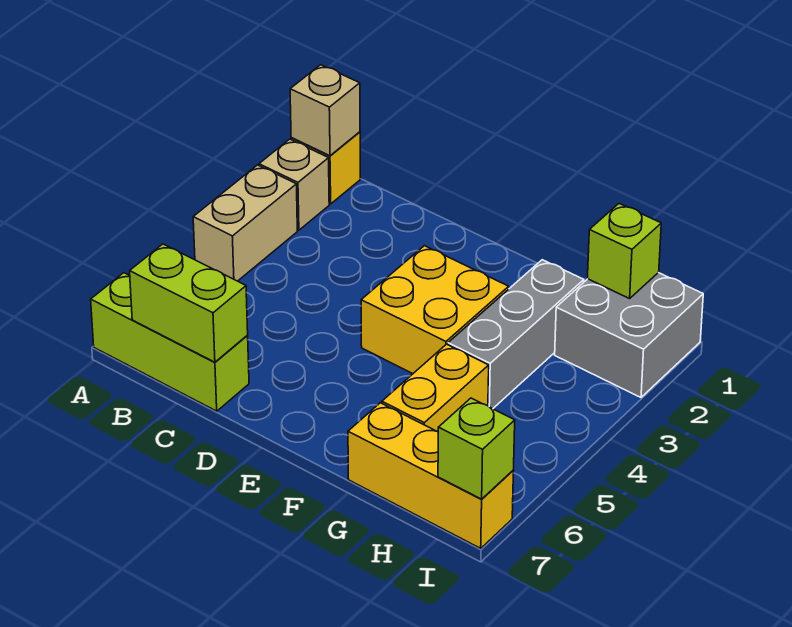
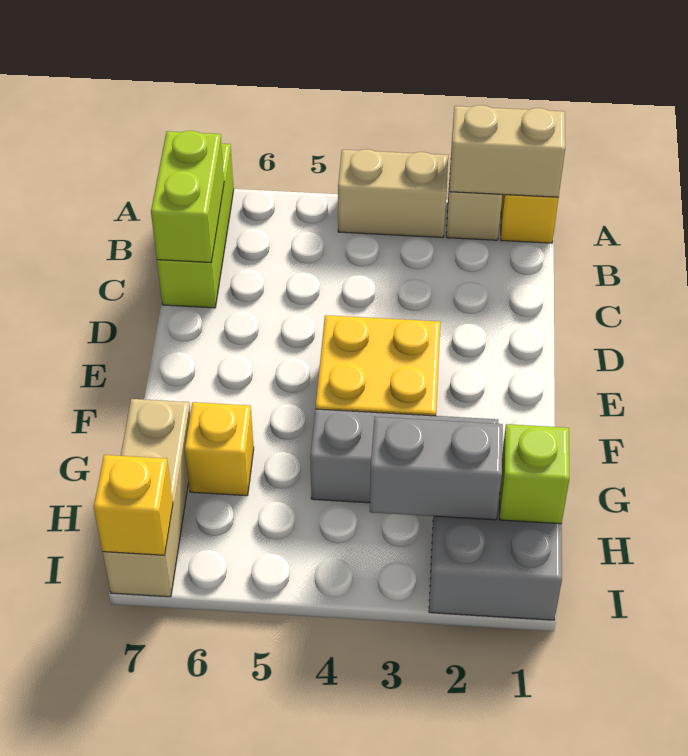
tan 1x1 brick [290,65,360,156] -> tan 1x2 brick [449,105,565,197]
yellow 1x2 brick [382,344,489,432] -> yellow 1x1 brick [185,402,254,496]
yellow 1x3 brick [348,403,513,548] -> tan 1x3 brick [103,399,191,597]
none -> grey 1x2 brick [370,417,503,520]
lime 1x1 brick [438,398,515,499] -> yellow 1x1 brick [94,455,173,555]

